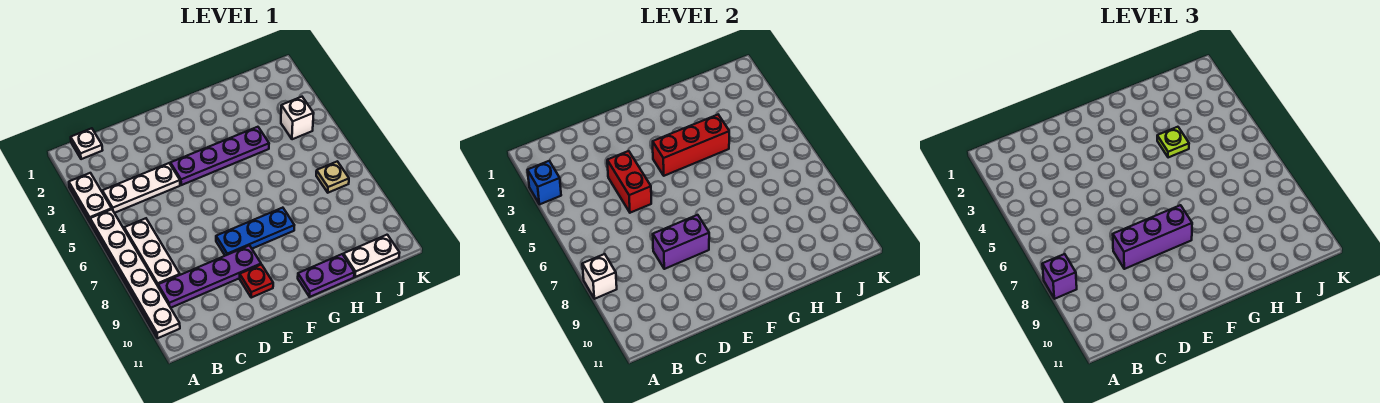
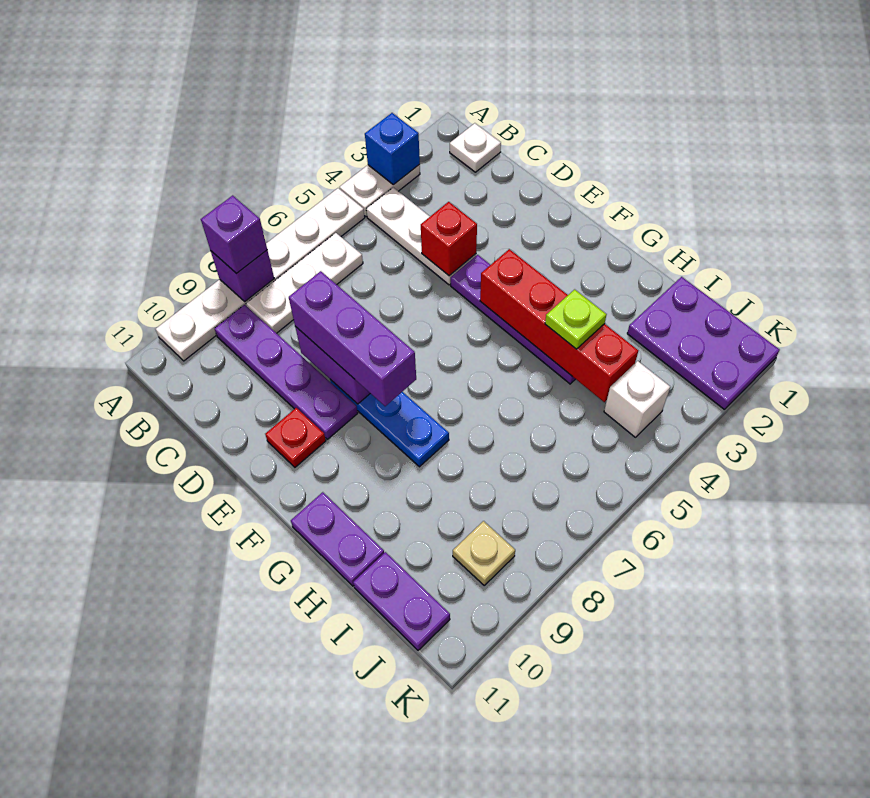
white 1x1 brick [582,254,617,299] -> purple 1x1 brick [211,250,274,301]
red 1x2 brick [607,151,651,213] -> red 1x1 brick [421,202,477,276]
red 1x3 brick [653,115,729,176] -> red 1x4 brick [480,249,638,402]
none -> purple 2x3 plate [627,277,780,410]
white 1x2 plate [343,235,399,277] -> purple 1x2 plate [353,552,450,650]
tan 1x1 plate [316,161,349,193] -> tan 1x1 plate moved to [453,521,515,585]

